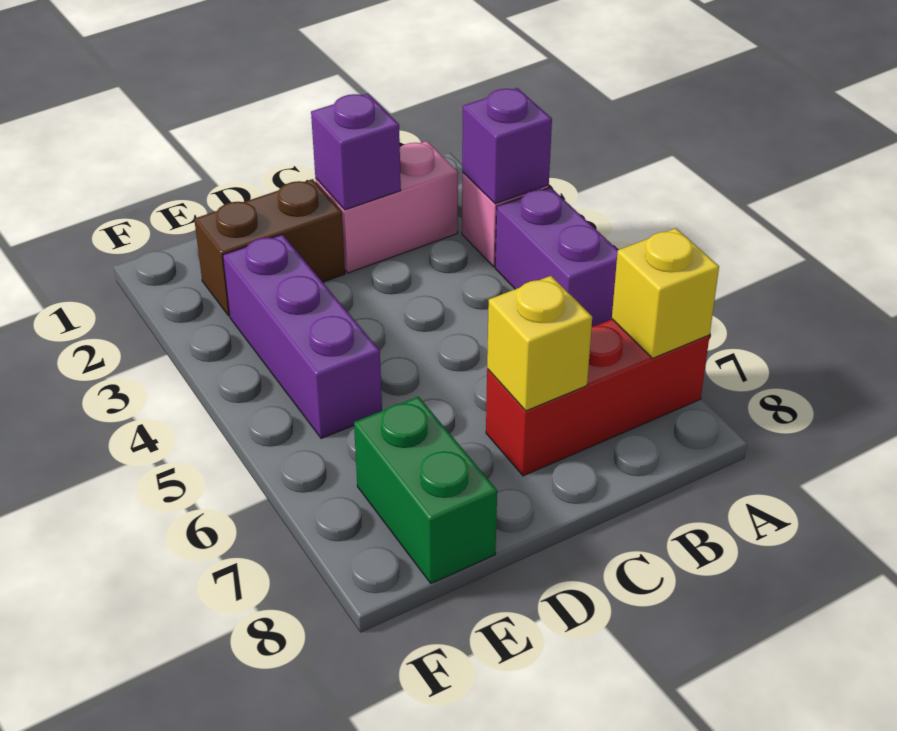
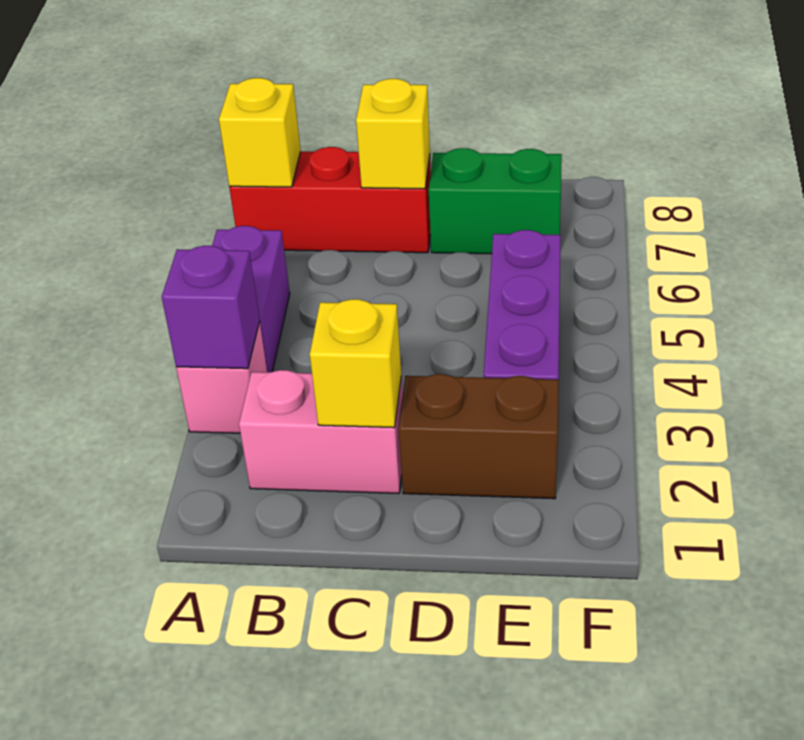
purple 1x1 brick [311,94,401,210] -> yellow 1x1 brick [310,299,401,428]
green 1x2 brick [354,397,497,583] -> green 1x2 brick turned to [429,148,562,254]

